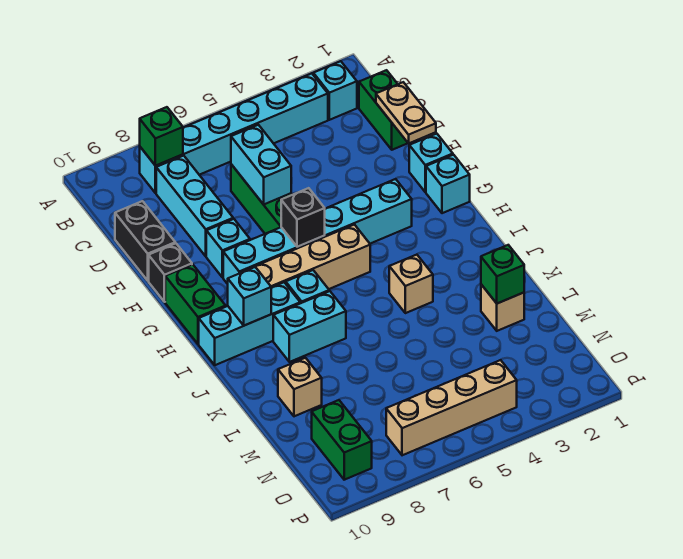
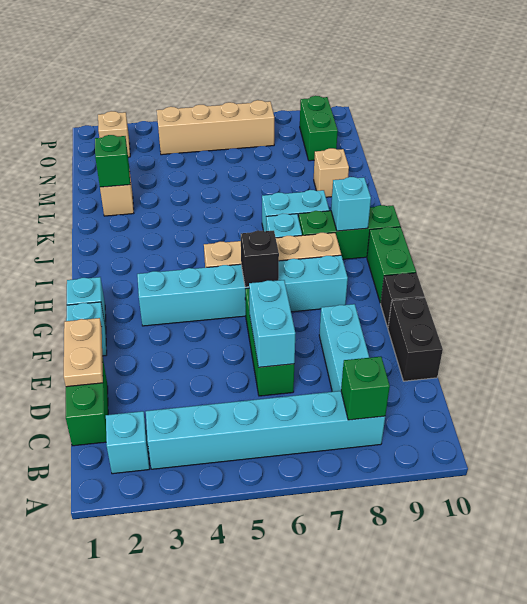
cyan 1x1 brick [206,219,250,278] -> none
cyan 1x3 brick [199,282,300,365] -> green 1x3 brick [299,205,400,259]
tan 1x1 brick [389,255,433,313] -> tan 1x1 brick moved to [98,111,130,157]

